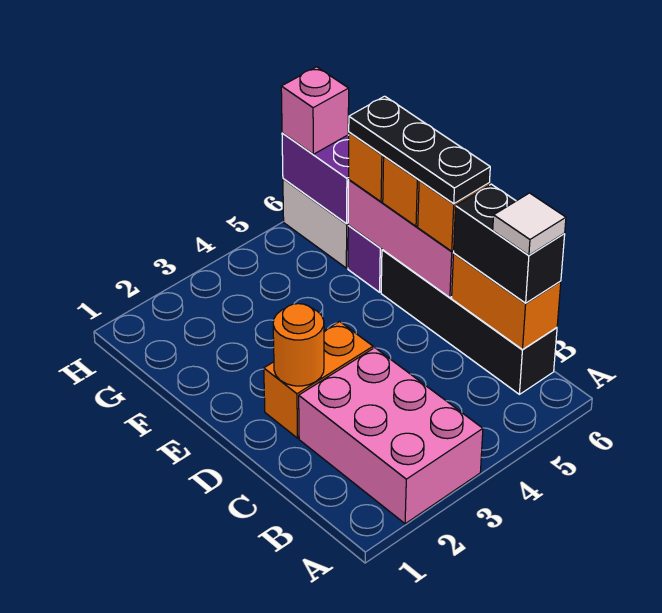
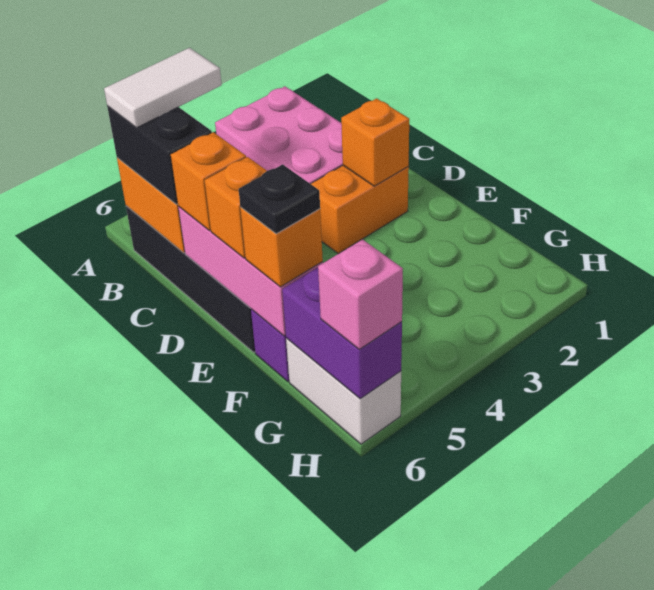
white 1x1 tile [493,193,566,255] -> white 1x2 tile [104,48,222,128]
orange 1x1 round brick [273,304,324,386] -> orange 1x1 brick [341,98,409,186]
black 1x3 plate [349,96,490,204] -> black 1x1 plate [239,164,320,234]

